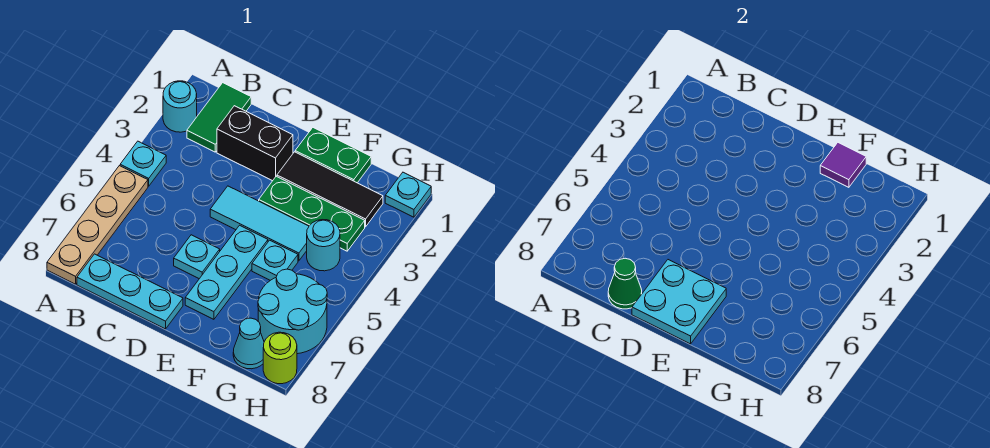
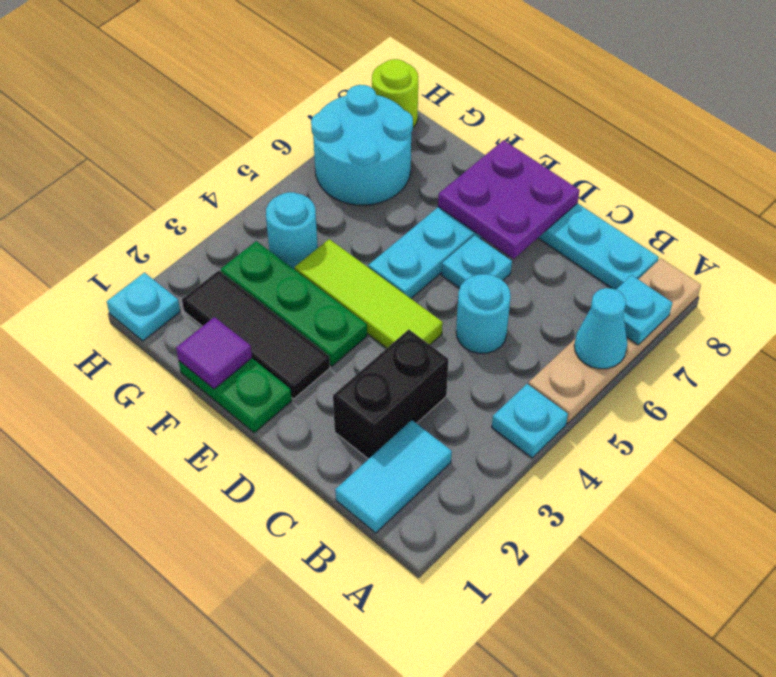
cyan 1x1 round brick [163,81,197,132] -> cyan 1x1 round brick moved to [456,274,511,353]
green 1x2 tile [187,83,251,152] -> cyan 1x2 tile [335,420,452,533]
black 1x2 brick [217,106,293,181] -> black 1x2 brick turned to [333,330,448,459]
green 1x1 cone [608,258,642,309] -> none
cyan 1x3 tile [210,186,309,261] -> lime 1x3 tile [295,239,443,348]
cyan 2x2 plate [632,260,726,344] -> purple 2x2 plate [438,140,580,259]
cyan 1x1 plate [252,240,298,280] -> cyan 1x1 plate moved to [616,275,672,345]
cyan 1x1 cone [233,318,264,369] -> cyan 1x1 cone moved to [574,288,628,369]

